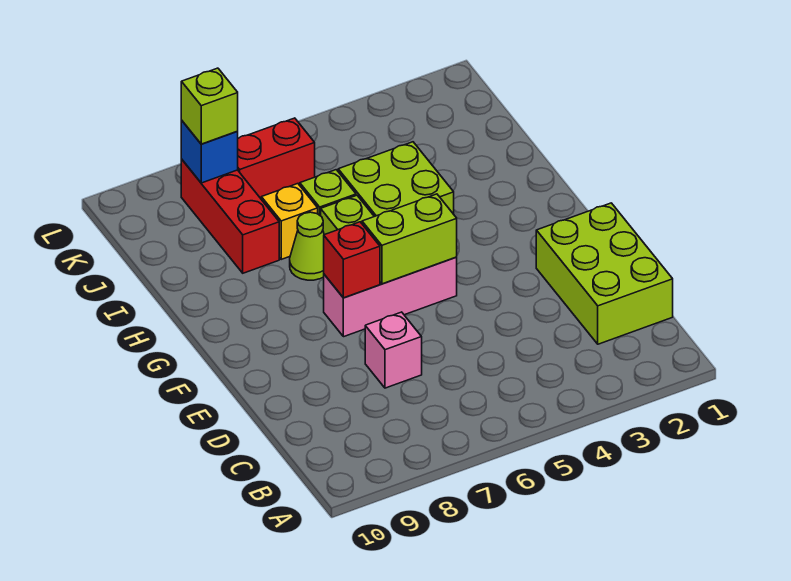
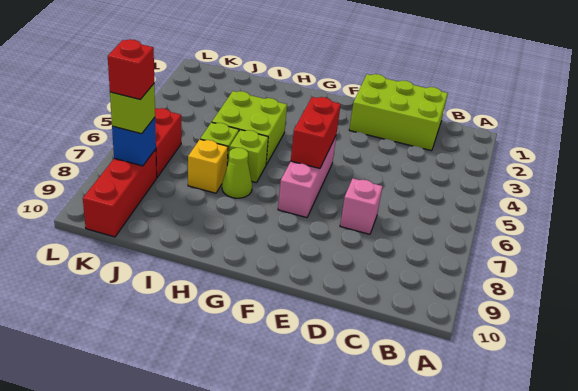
lime 1x2 brick [362,194,457,284] -> red 1x2 brick [291,97,341,168]
red 1x1 brick [324,222,380,298] -> red 1x1 brick moved to [108,39,154,99]
red 1x3 brick [181,159,279,273] -> red 1x3 brick turned to [83,149,157,237]

